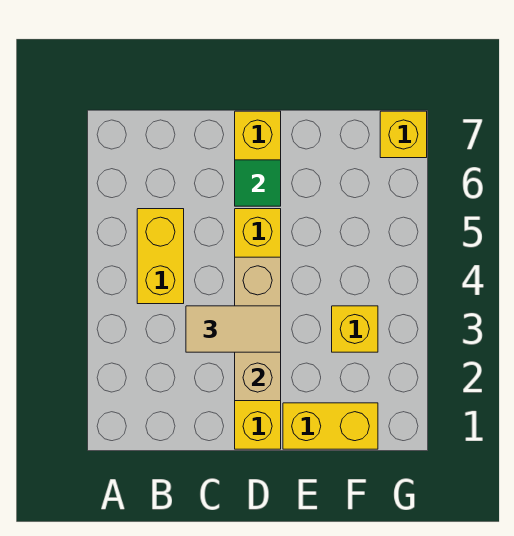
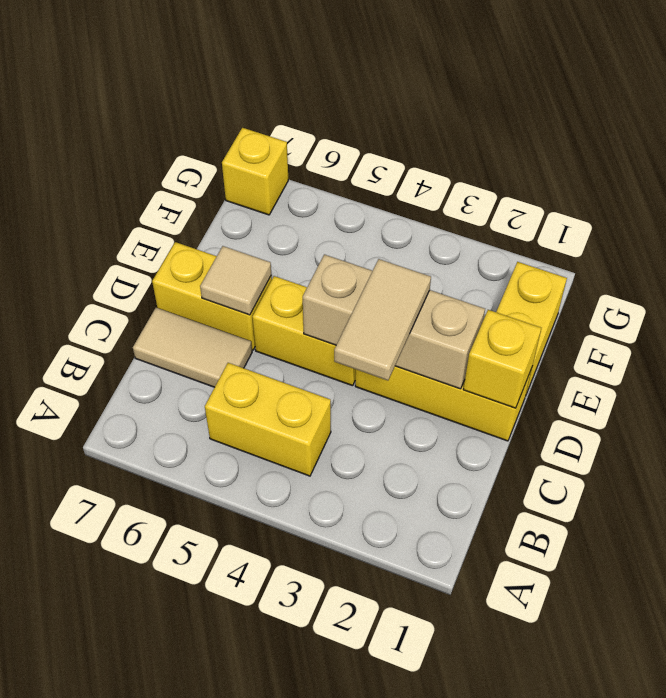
none -> tan 1x2 tile [133,308,252,387]
green 1x1 tile [235,160,281,206] -> tan 1x1 tile [200,246,271,315]
yellow 1x1 brick [332,306,378,352] -> yellow 1x1 brick moved to [463,310,541,408]

